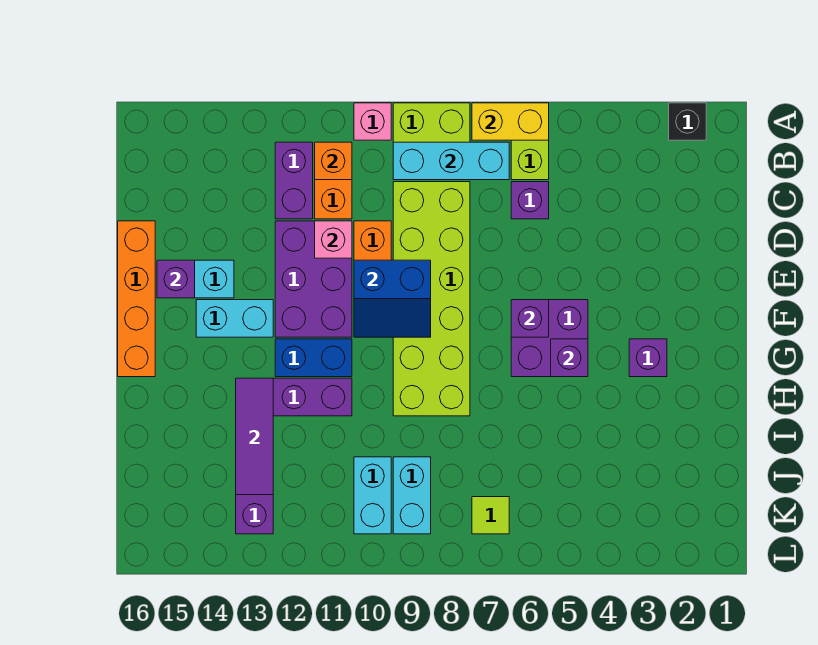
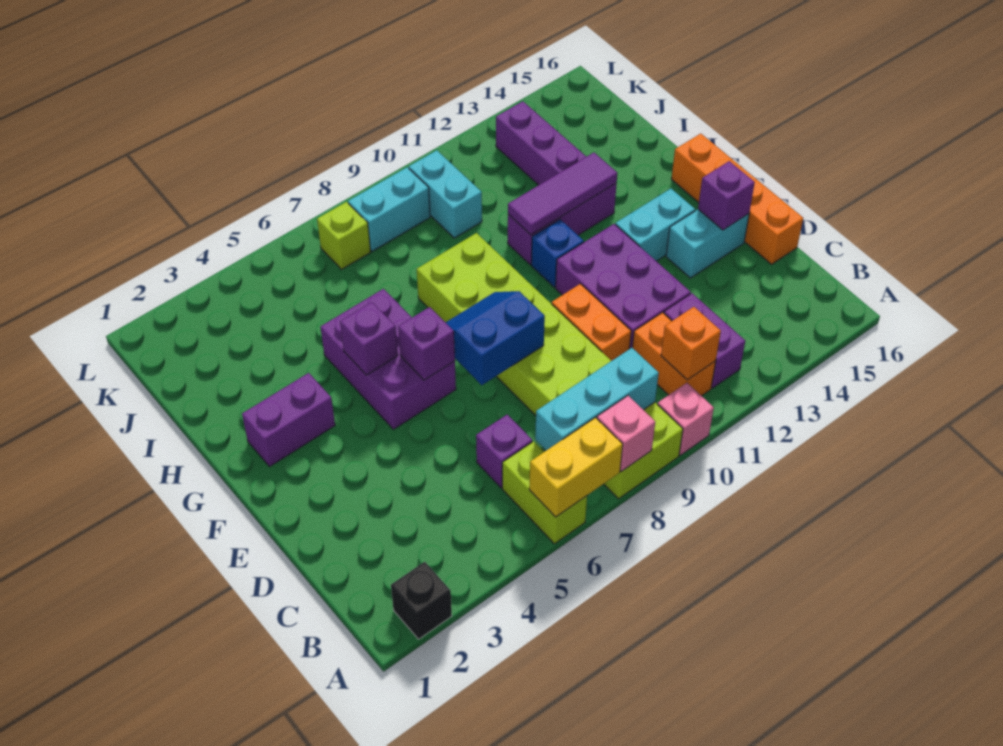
pink 1x1 brick [315,221,352,258] -> pink 1x1 brick moved to [597,396,655,471]
blue 2x2 slope [354,260,431,337] -> blue 2x2 slope moved to [445,291,545,385]
purple 2x2 brick [511,300,588,377] -> purple 2x3 brick [321,289,456,429]
purple 1x1 brick [629,339,667,377] -> purple 1x2 brick [242,373,335,466]
blue 1x2 brick [275,339,352,377] -> blue 1x1 brick [531,220,584,287]
purple 1x3 tile [236,378,273,495] -> purple 1x3 tile turned to [508,153,617,235]
cyan 1x2 brick [393,457,431,534] -> cyan 1x2 brick turned to [348,167,430,251]
lime 1x1 tile [472,497,509,534] -> lime 1x1 brick [317,202,371,269]

